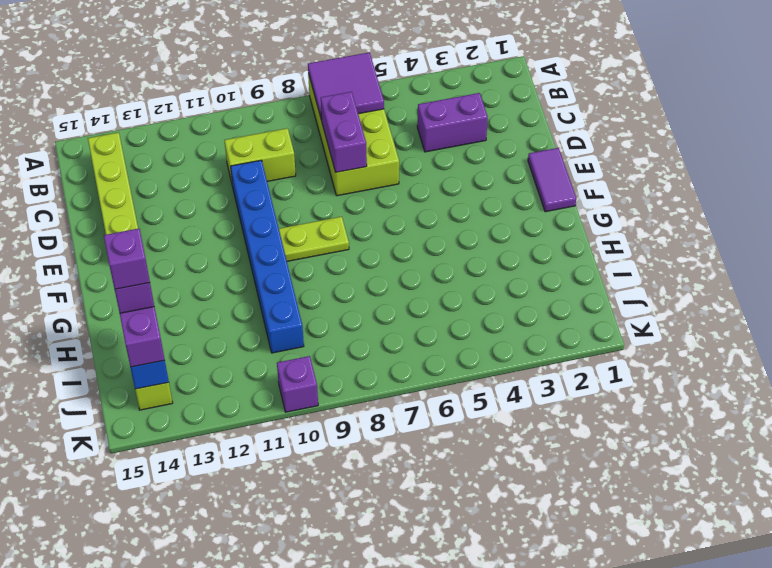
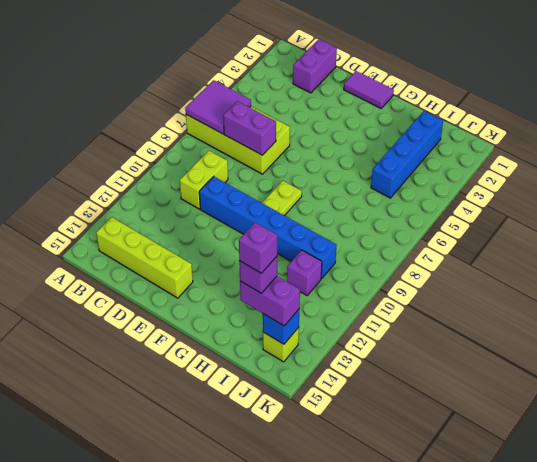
purple 1x2 brick [417,93,488,152] -> purple 1x2 brick moved to [293,39,337,93]
none -> blue 1x4 brick [371,111,443,198]
purple 1x1 brick [277,356,318,412] -> purple 1x1 brick moved to [287,250,322,295]

